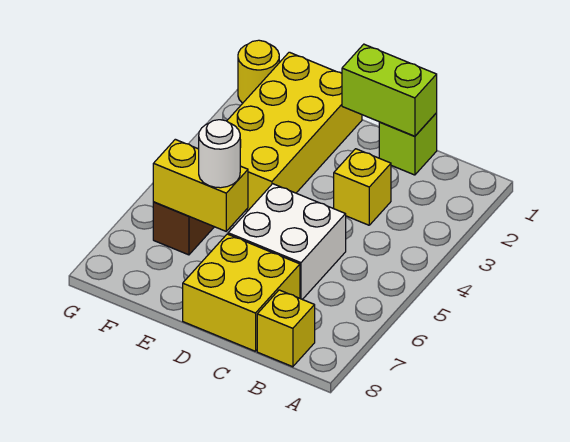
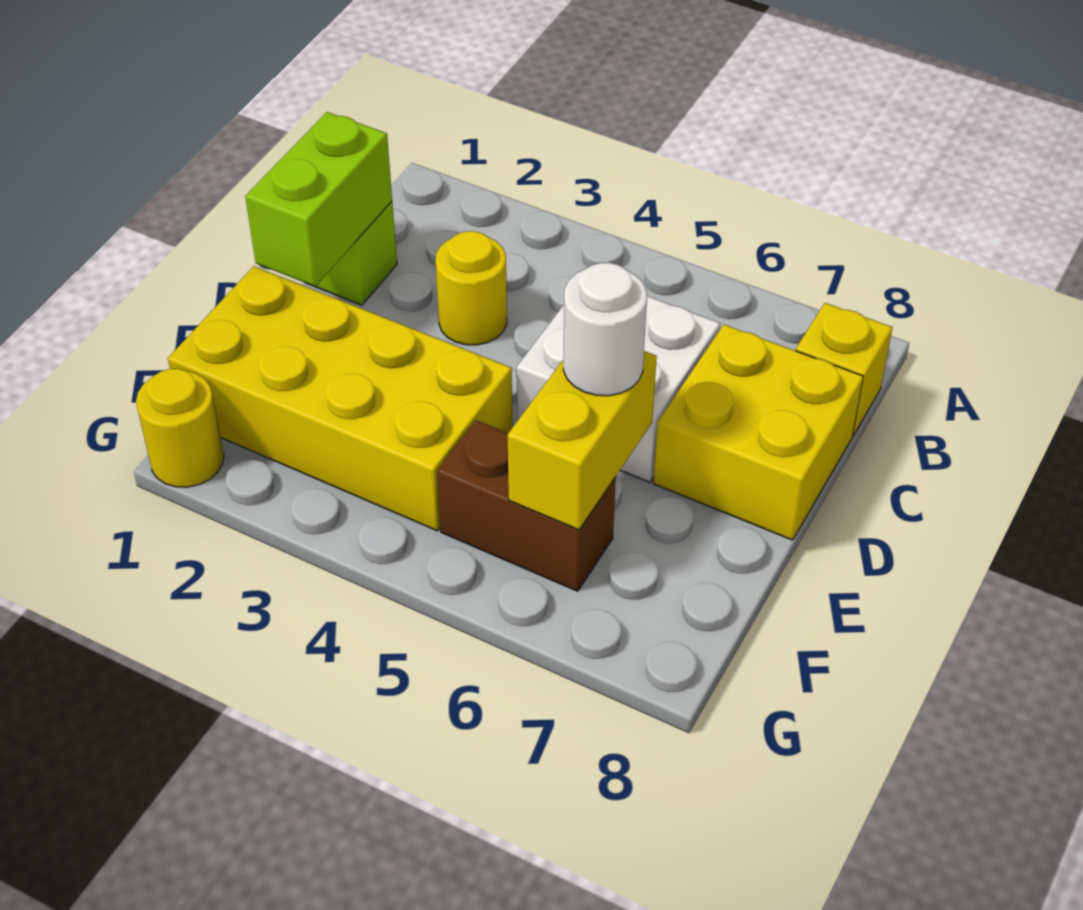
yellow 1x1 brick [334,149,391,225] -> yellow 1x1 round brick [435,231,507,345]

